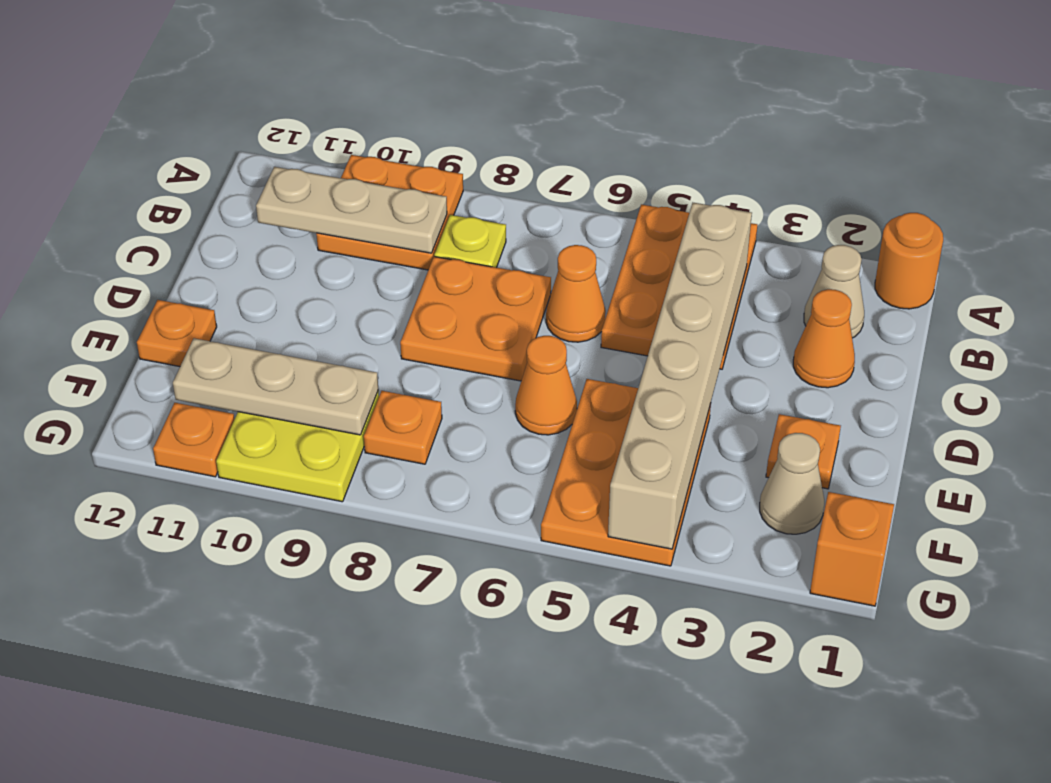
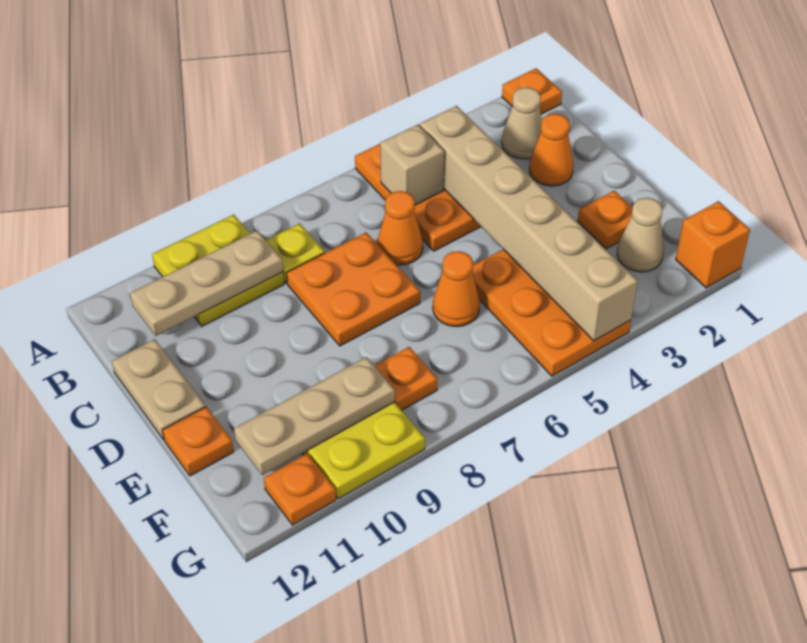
orange 1x1 round brick [875,213,943,309] -> orange 1x1 plate [502,68,562,114]
orange 2x2 plate [316,155,463,270] -> yellow 2x2 plate [152,215,284,326]
none -> tan 1x1 brick [380,125,444,205]
none -> tan 1x2 plate [112,339,205,440]

